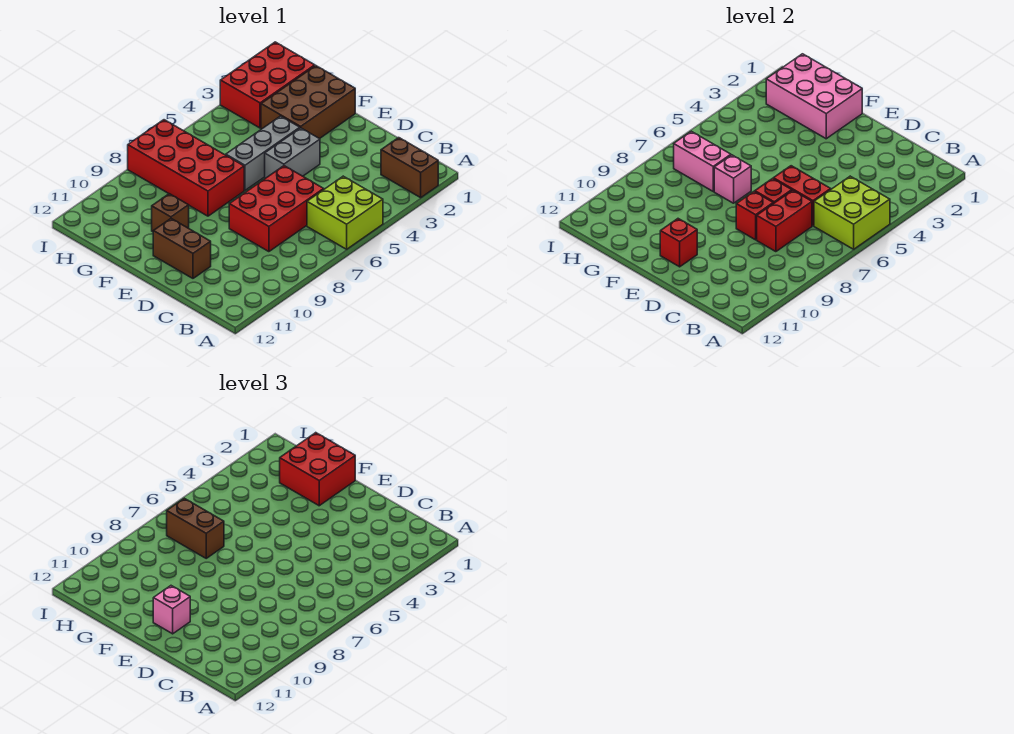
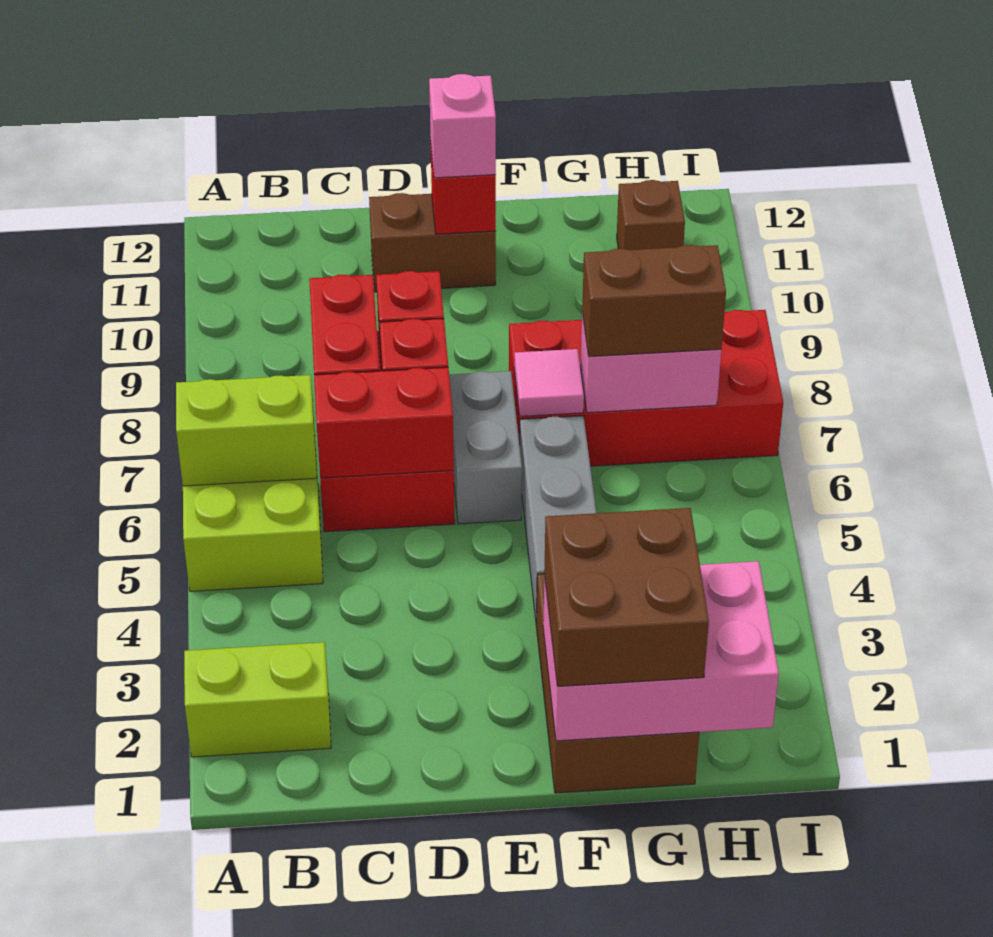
brown 1x2 brick [381,138,438,198] -> lime 1x2 brick [184,642,331,757]
lime 2x2 brick [814,176,890,249] -> lime 1x2 brick [176,375,317,486]
grey 1x2 brick [265,128,320,178] -> grey 1x2 brick moved to [449,371,522,524]
red 2x2 brick [280,433,355,506] -> brown 2x2 brick [544,508,709,687]
pink 1x1 brick [714,155,751,203] -> pink 1x1 tile [514,349,584,416]
brown 1x1 brick [152,194,189,232] -> brown 1x1 brick moved to [617,180,685,250]
red 2x3 brick [220,42,315,128] -> none

